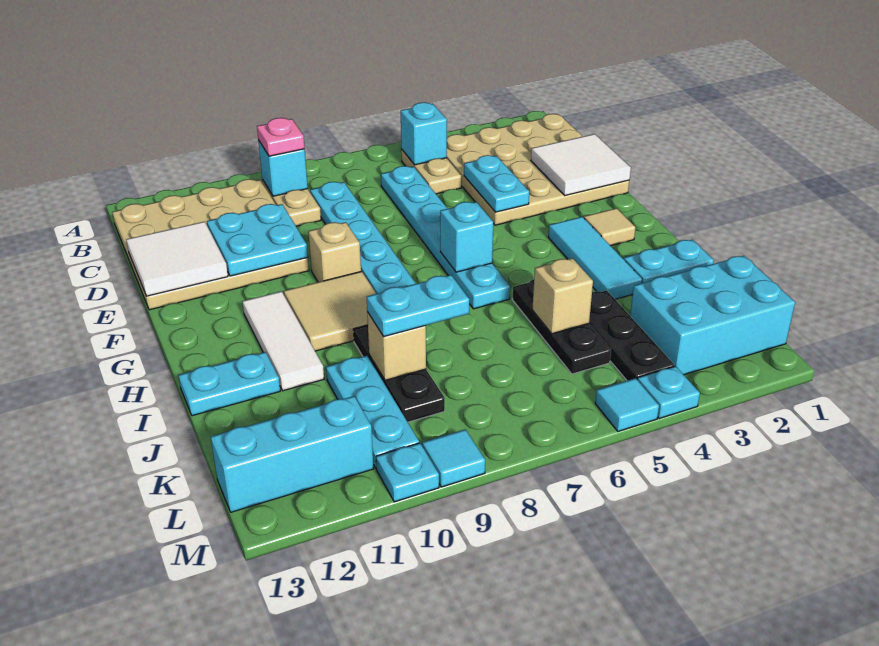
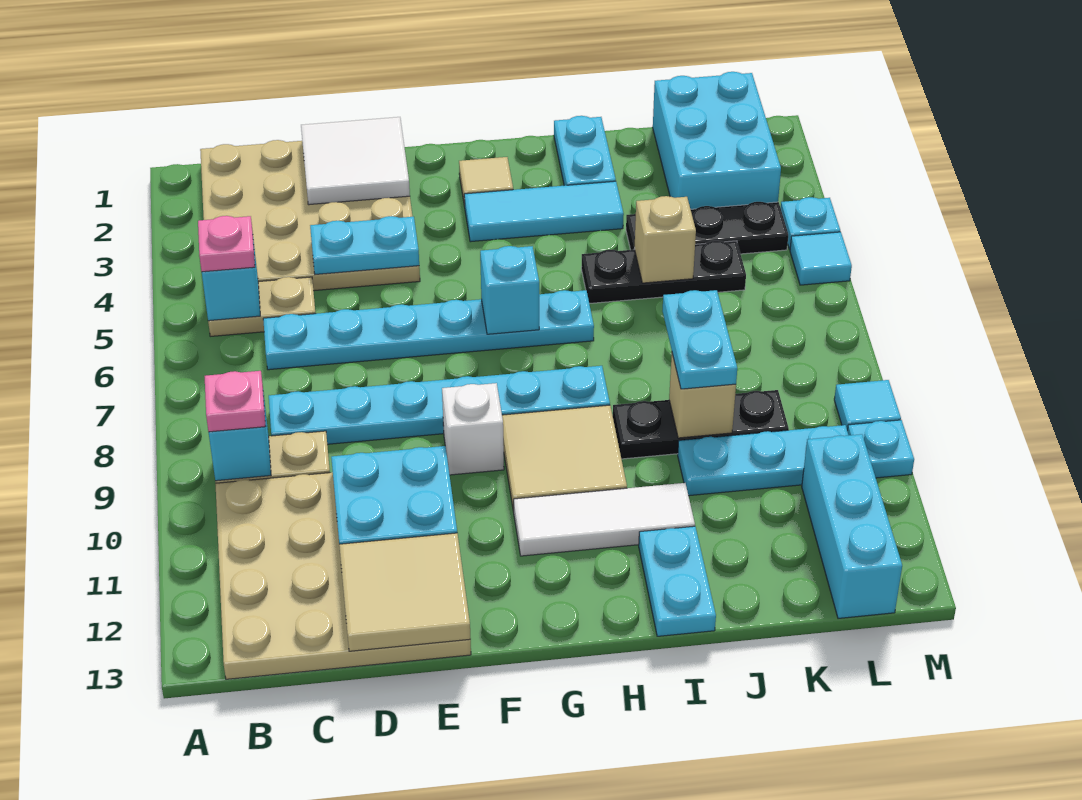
none -> pink 1x1 plate [198,216,255,272]
white 2x2 tile [126,222,228,296] -> tan 2x2 tile [339,533,471,651]
tan 1x1 brick [308,222,361,282] -> white 1x1 brick [442,383,504,475]

